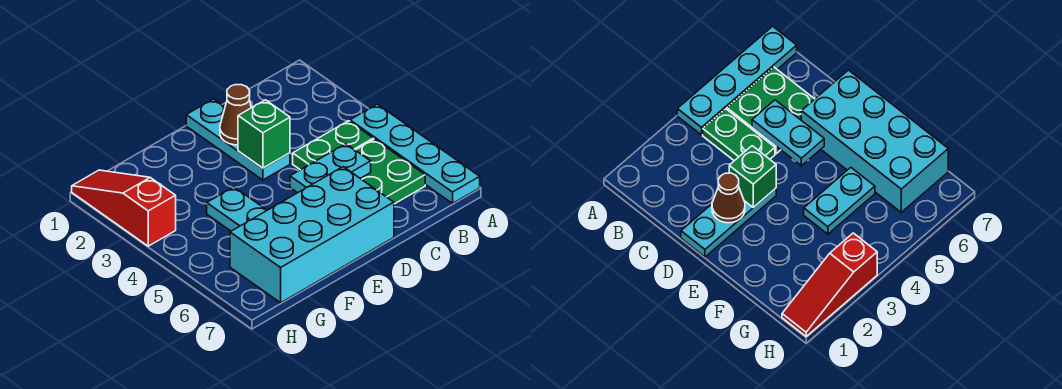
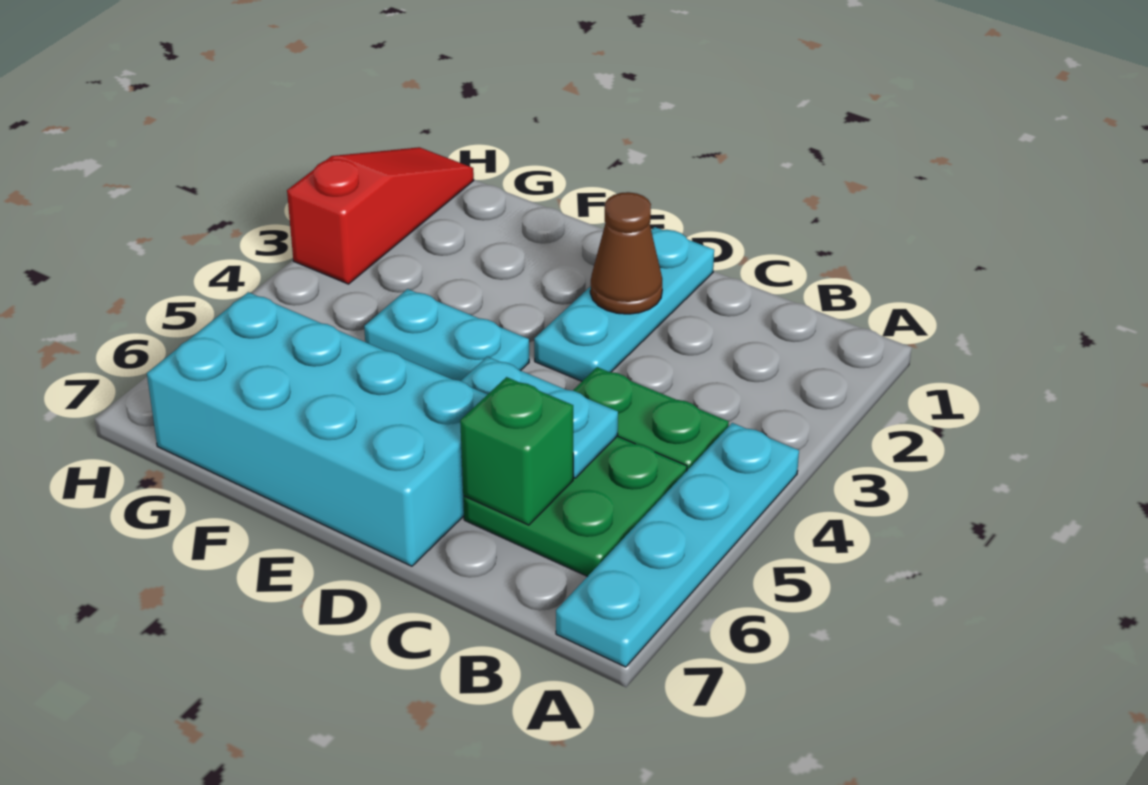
green 1x1 brick [238,100,290,168] -> green 1x1 brick moved to [460,377,573,525]
cyan 1x2 plate [207,187,267,231] -> cyan 1x2 plate turned to [364,289,529,381]

